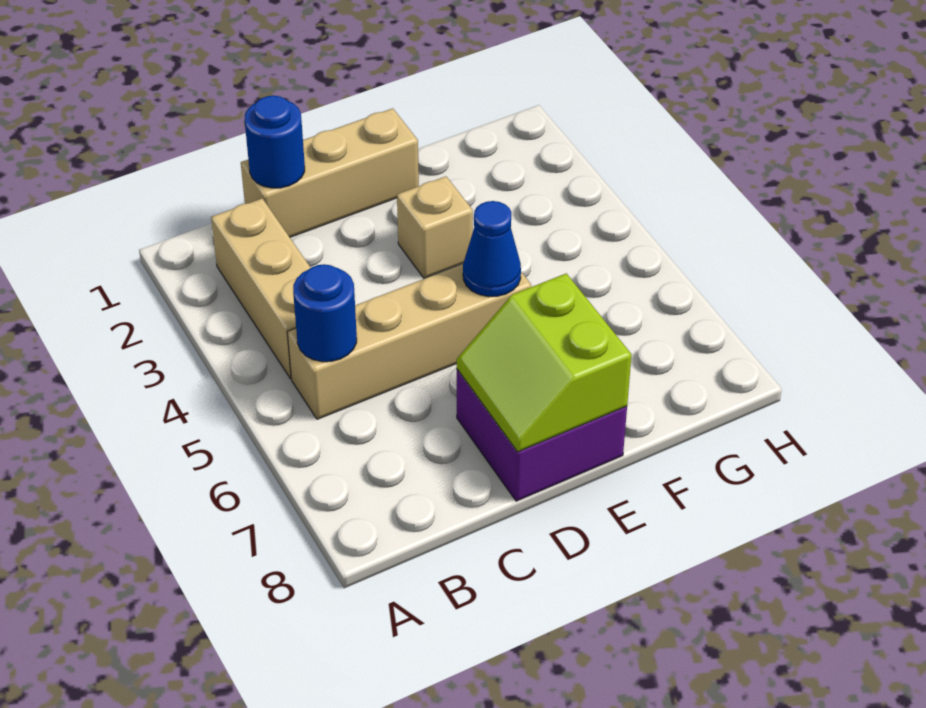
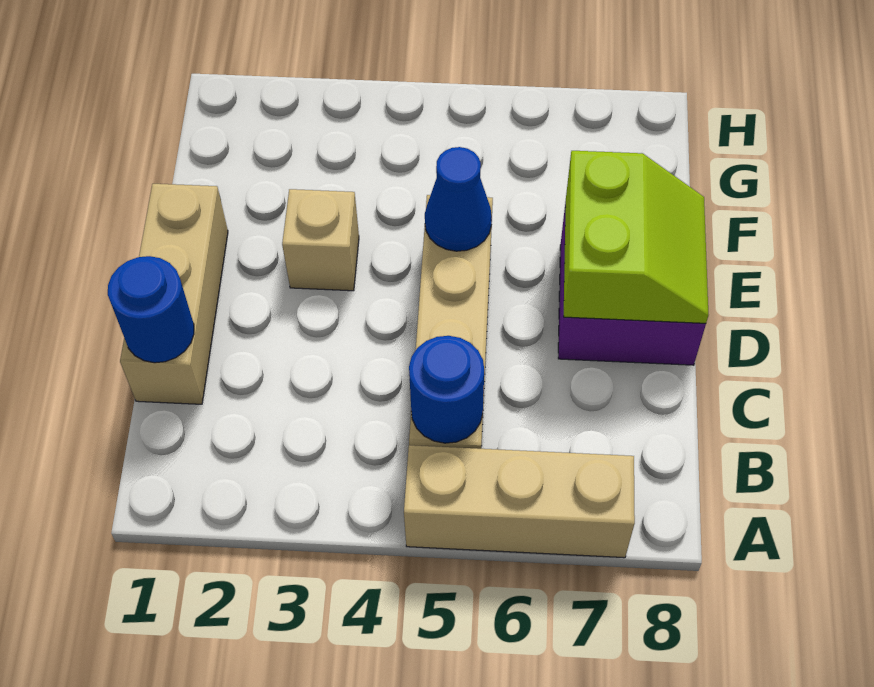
tan 1x3 brick [211,198,311,379] -> tan 1x3 brick moved to [404,445,635,558]
lime 2x2 slope [457,273,632,452] -> lime 2x2 slope turned to [564,151,708,323]

